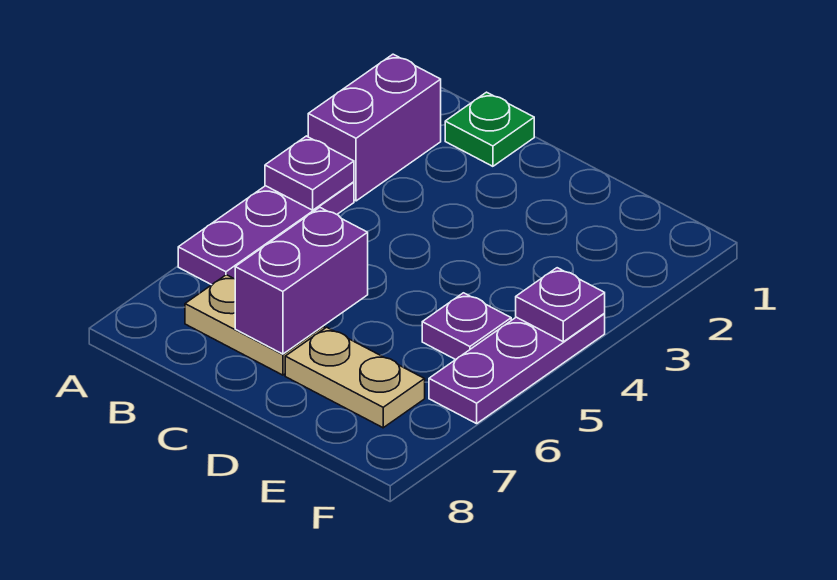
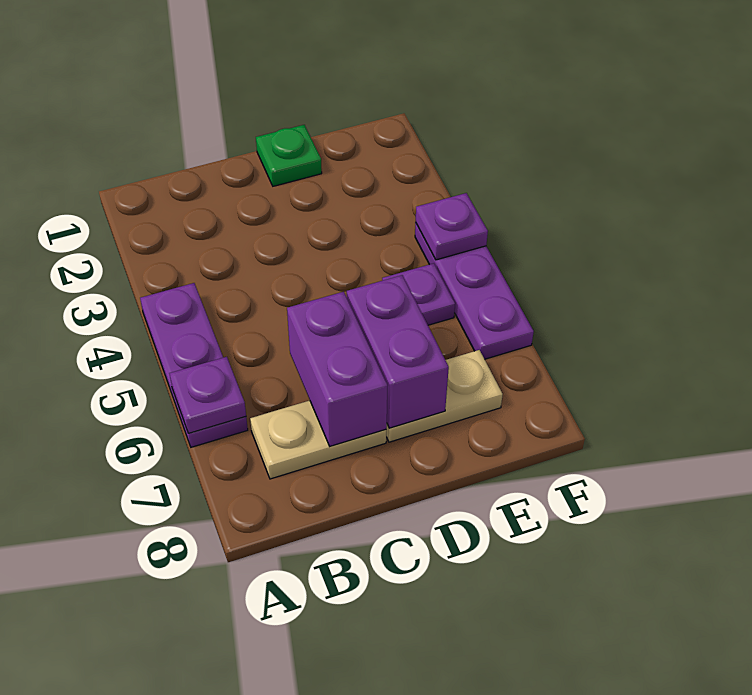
purple 1x2 brick [308,54,441,201] -> purple 1x2 brick moved to [347,275,449,428]
purple 1x1 plate [265,136,354,210] -> purple 1x1 plate moved to [169,357,246,433]
green 1x1 plate [445,92,534,166] -> green 1x1 plate moved to [256,125,322,186]

